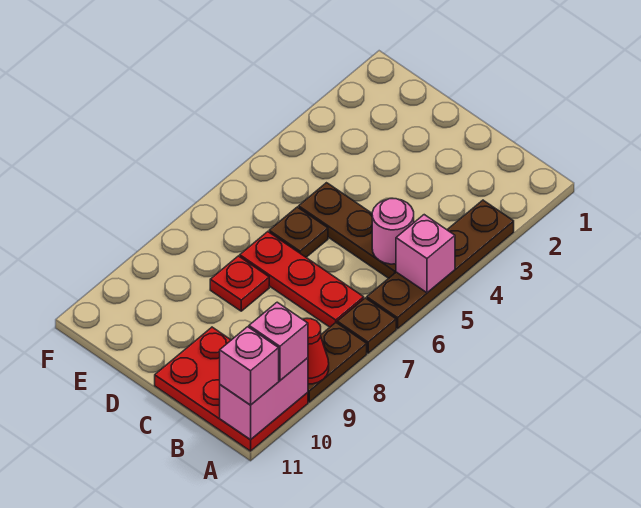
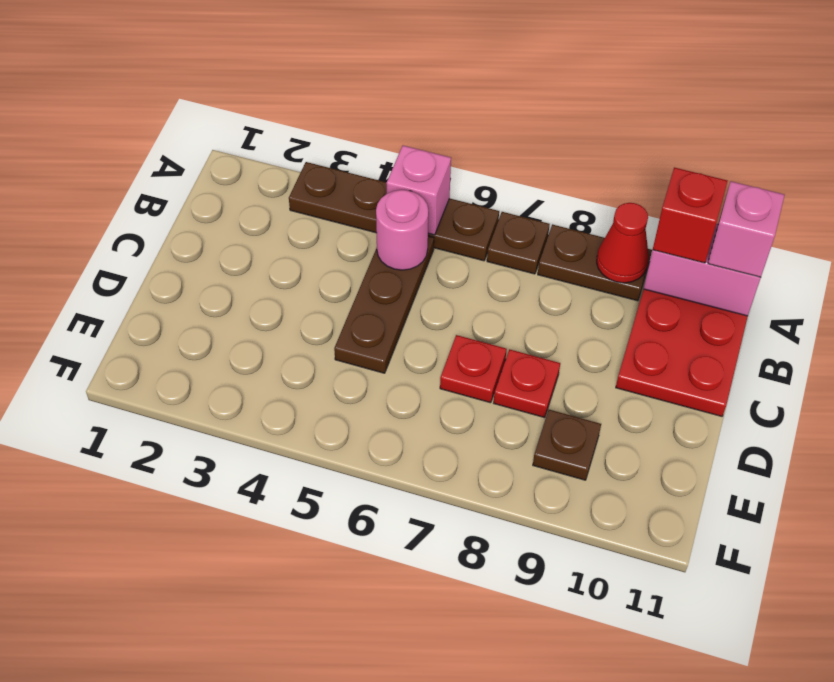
pink 1x1 brick [249,302,308,380] -> red 1x1 brick [653,168,727,263]
red 1x3 plate [240,232,364,327] -> red 1x1 plate [440,335,507,403]
brown 1x1 plate [269,207,328,257] -> brown 1x1 plate moved to [533,410,601,480]

